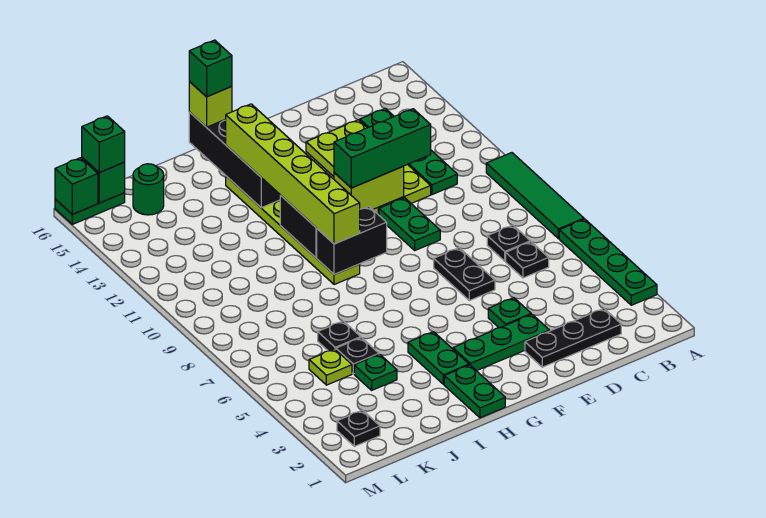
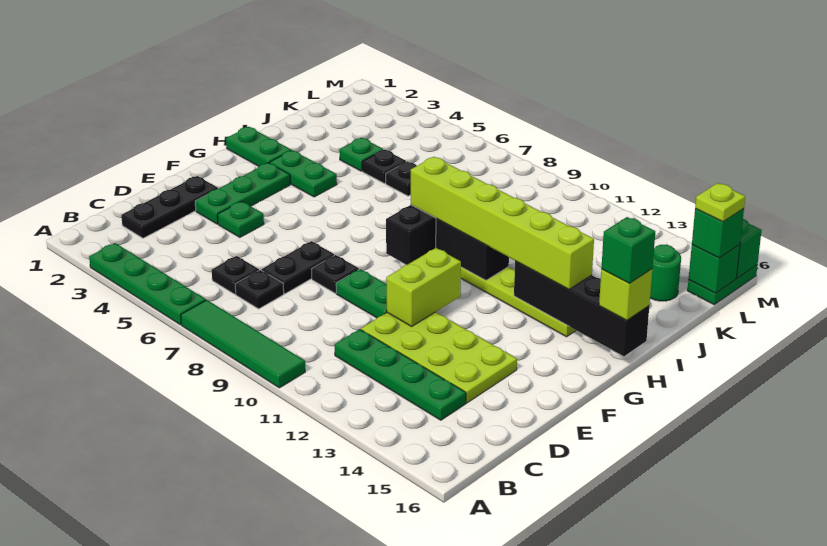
green 1x3 brick [334,109,431,188] -> none
black 1x2 plate [434,248,495,301] -> black 1x2 plate turned to [262,241,334,294]
lime 1x1 plate [309,349,352,385] -> lime 1x1 plate moved to [695,183,745,222]
black 1x1 plate [337,410,380,446] -> black 1x1 plate moved to [312,255,359,293]

